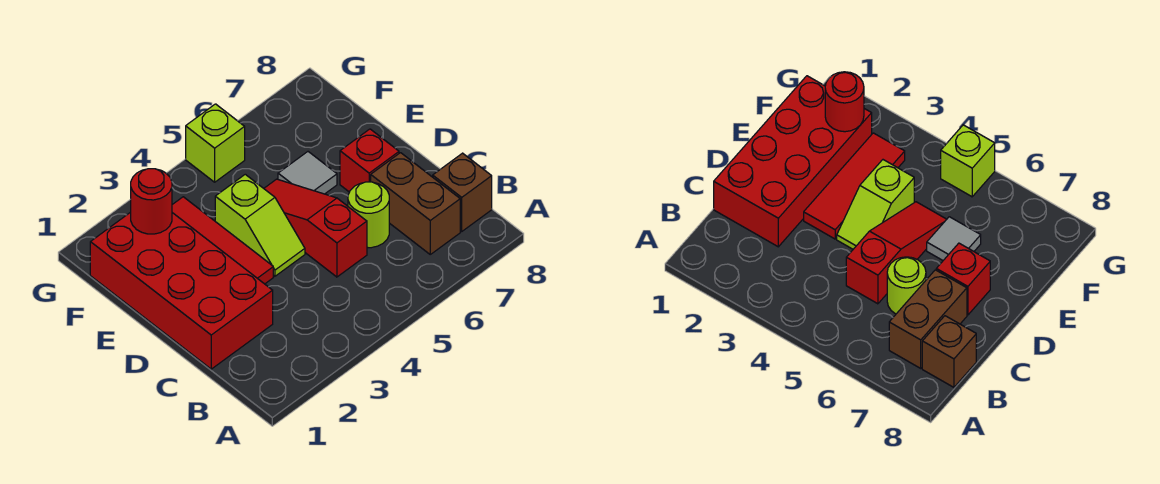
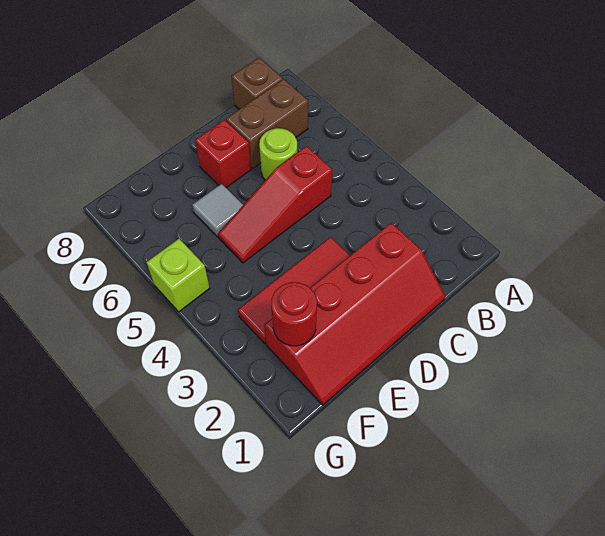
red 2x4 brick [90,212,273,369] -> red 2x4 slope [264,223,445,405]
lime 1x2 slope [215,174,305,276] -> none

